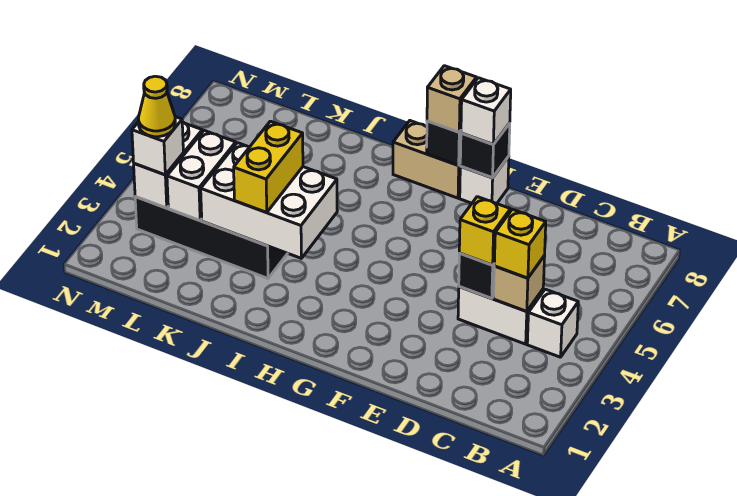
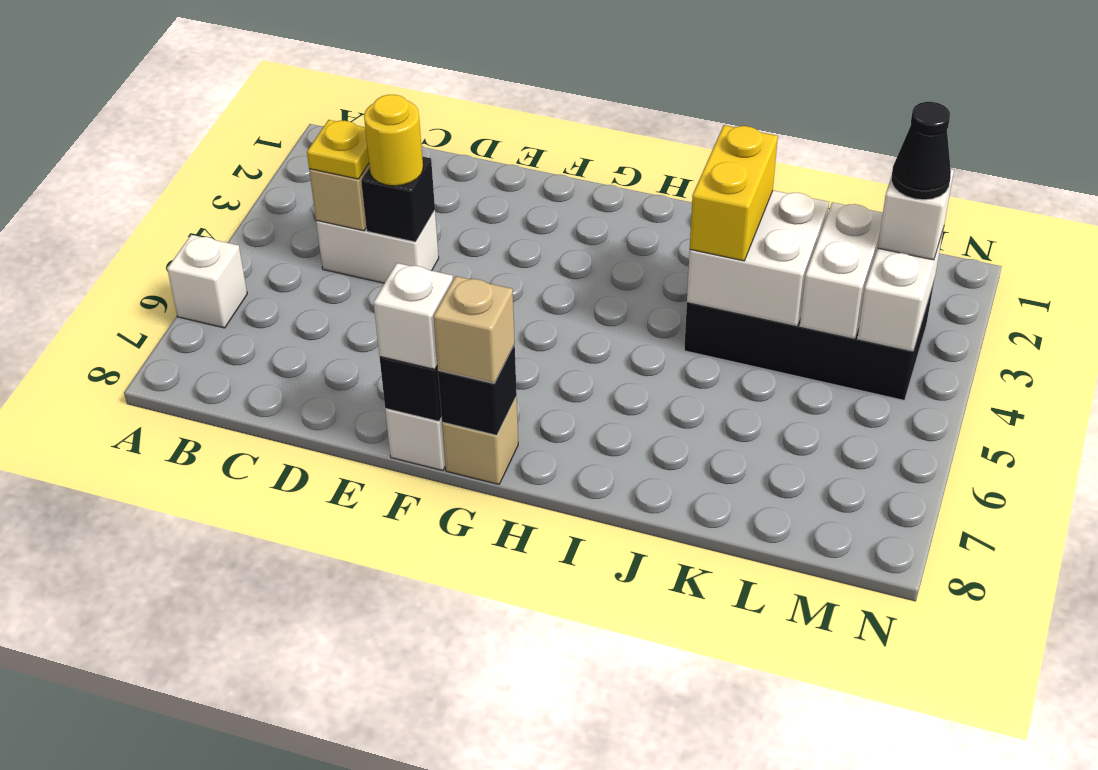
white 1x1 brick [527,289,578,357] -> white 1x1 brick moved to [167,235,247,328]
yellow 1x1 brick [494,209,546,278] -> yellow 1x1 plate [307,120,369,179]
yellow 1x1 brick [459,197,510,265] -> yellow 1x1 round brick [364,95,423,186]
tan 1x2 brick [393,121,461,198] -> tan 1x1 brick [442,396,518,484]
white 2x3 brick [201,143,337,258] -> white 2x2 brick [687,190,829,325]
yellow 1x1 cone [139,76,175,137] -> black 1x1 cone [891,102,951,200]

